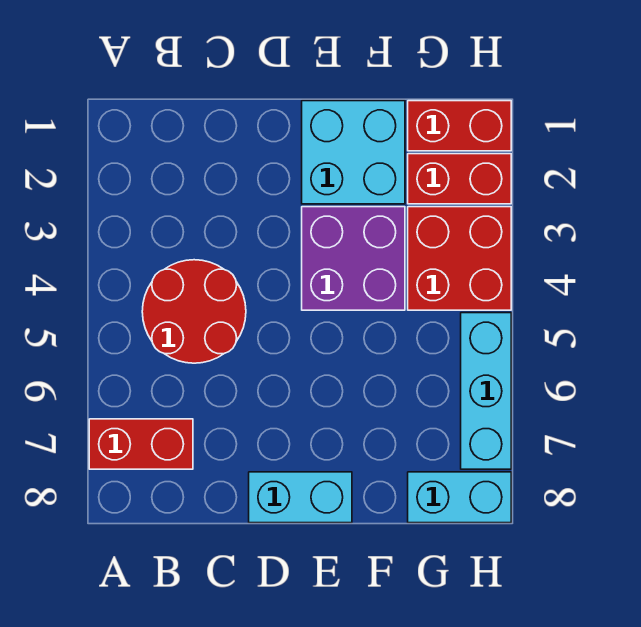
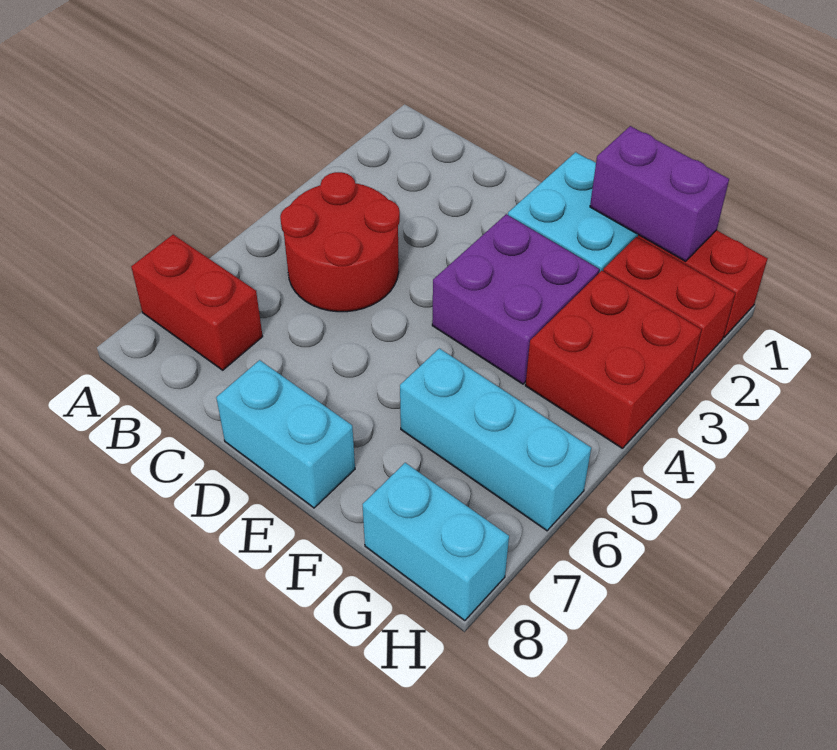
none -> purple 1x2 brick [590,126,729,261]
cyan 1x3 brick [461,313,511,469] -> cyan 1x3 brick turned to [400,348,591,531]

